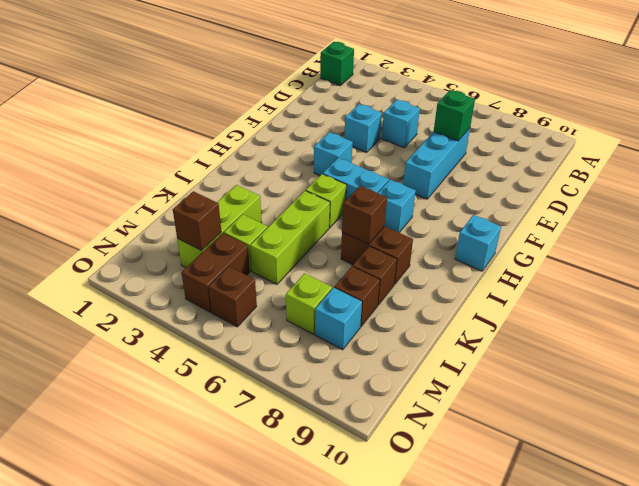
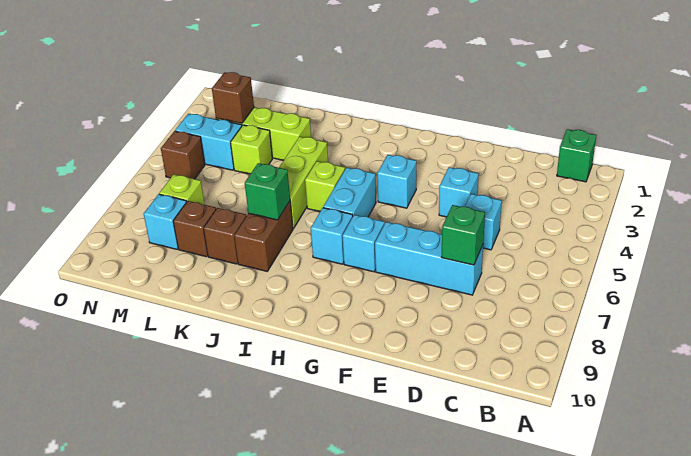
cyan 1x1 brick [455,215,501,271] -> cyan 1x1 brick moved to [342,215,384,272]
lime 1x3 brick [250,191,330,284] -> lime 1x3 brick turned to [279,137,328,229]
brown 1x1 brick [342,186,387,244] -> green 1x1 brick [245,163,290,220]
brown 1x2 brick [181,233,250,312] -> cyan 1x2 brick [175,114,242,170]

